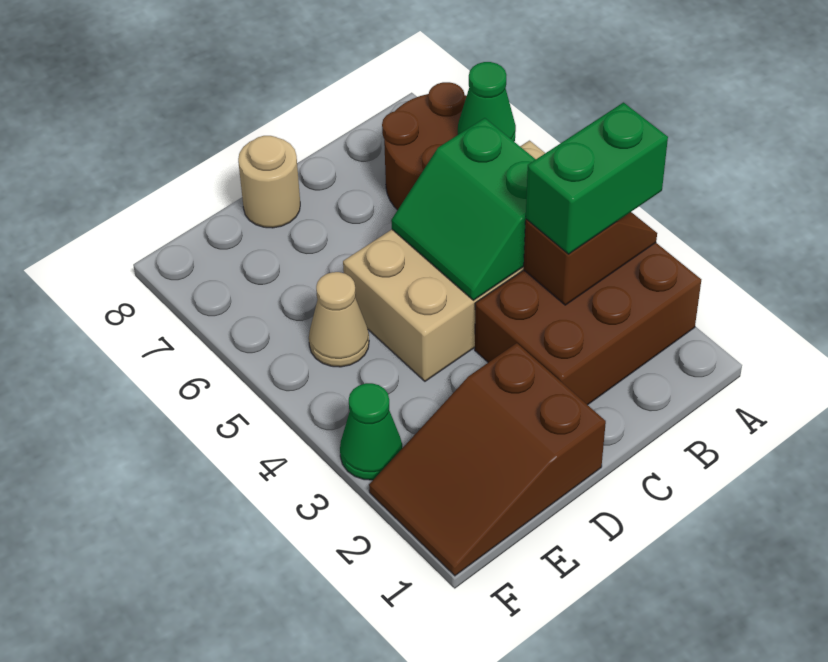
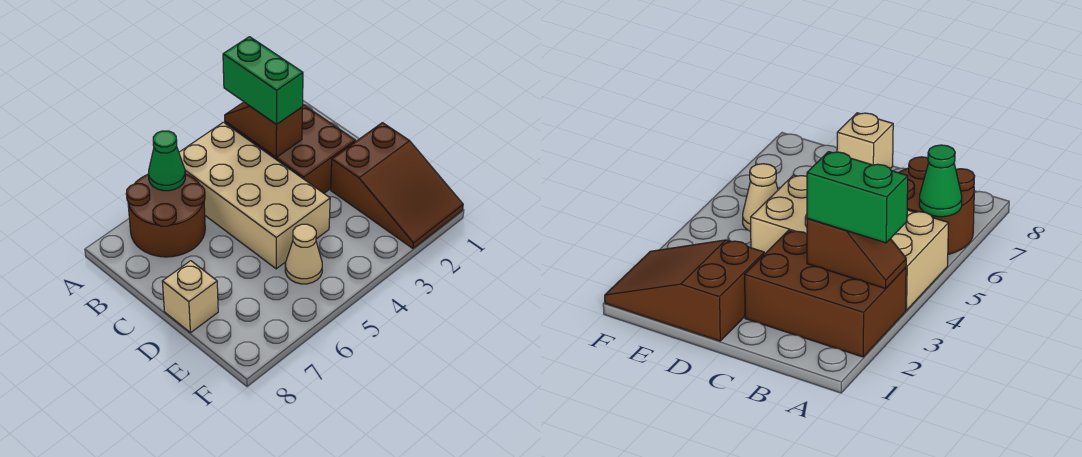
green 2x2 slope [391,118,536,300] -> none
tan 1x1 round brick [238,136,300,228] -> tan 1x1 brick [162,261,218,333]
green 1x1 cone [340,383,402,480] -> none

